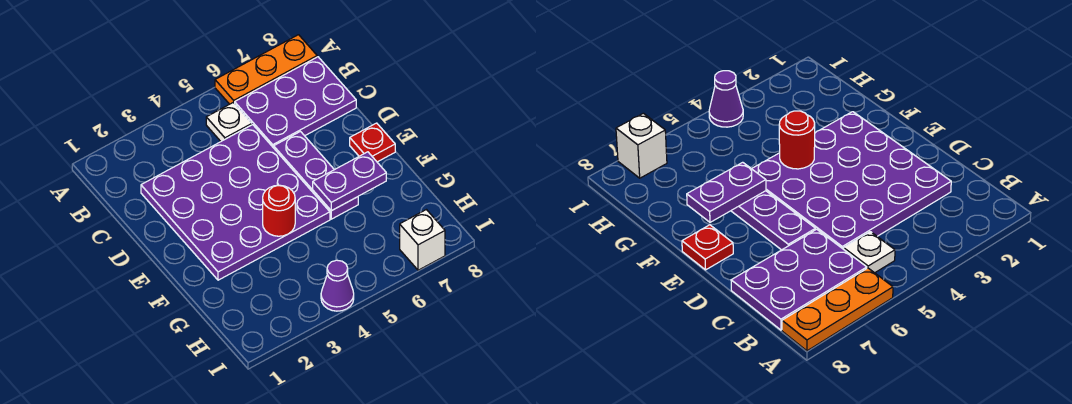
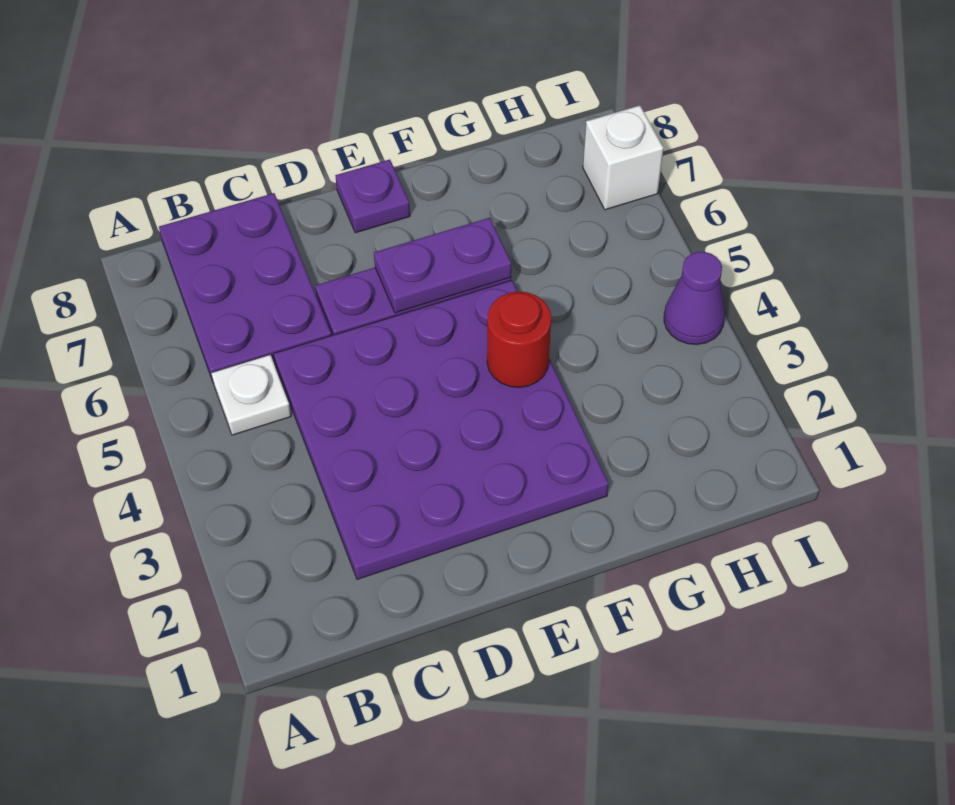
orange 1x3 plate [215,35,317,104] -> none
red 1x1 plate [350,123,395,162] -> purple 1x1 plate [335,159,410,233]
purple 1x2 plate [313,152,386,211] -> purple 1x2 plate turned to [374,218,511,313]

